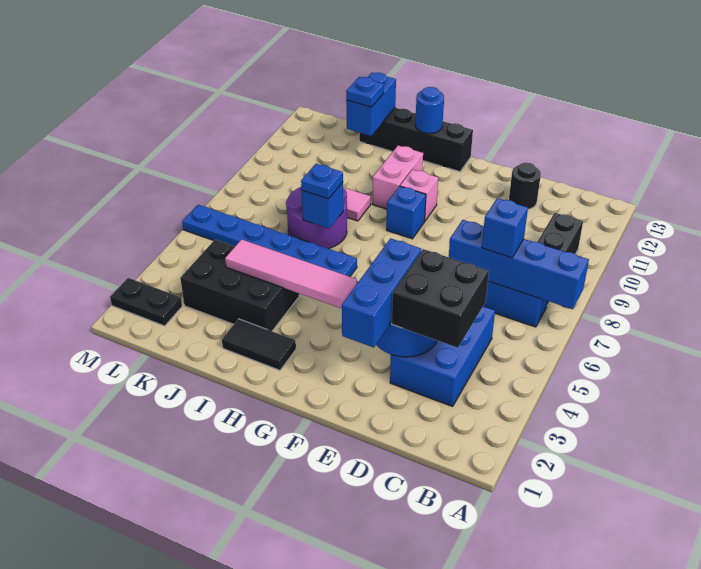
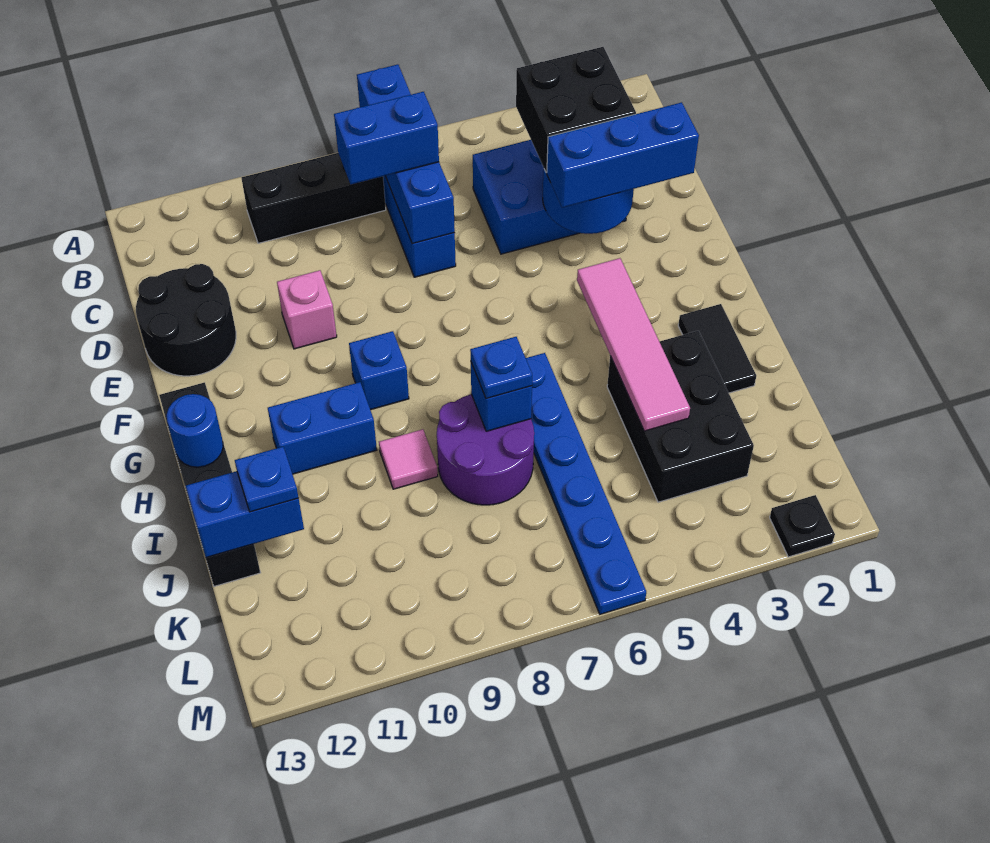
blue 1x1 brick [482,198,528,258] -> blue 1x2 brick [334,92,439,185]
black 1x1 round brick [509,162,541,209] -> black 2x2 round brick [136,264,236,376]
pink 1x1 brick [400,169,438,221] -> pink 1x1 brick moved to [277,270,337,349]
pink 1x2 brick [373,146,423,209] -> blue 1x2 brick [268,382,377,474]
black 1x2 plate [110,278,182,326] -> black 1x1 plate [770,495,835,557]

